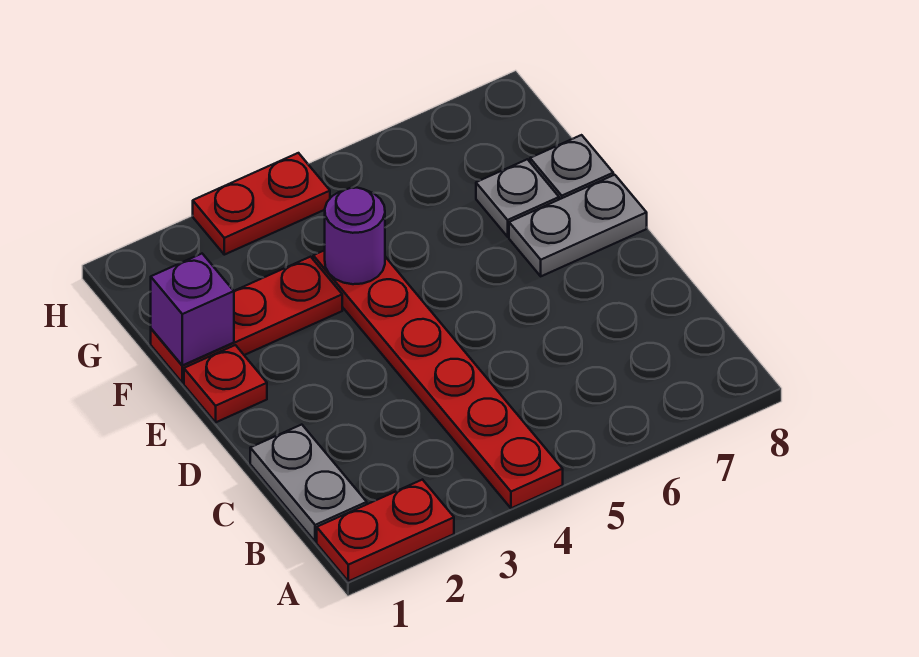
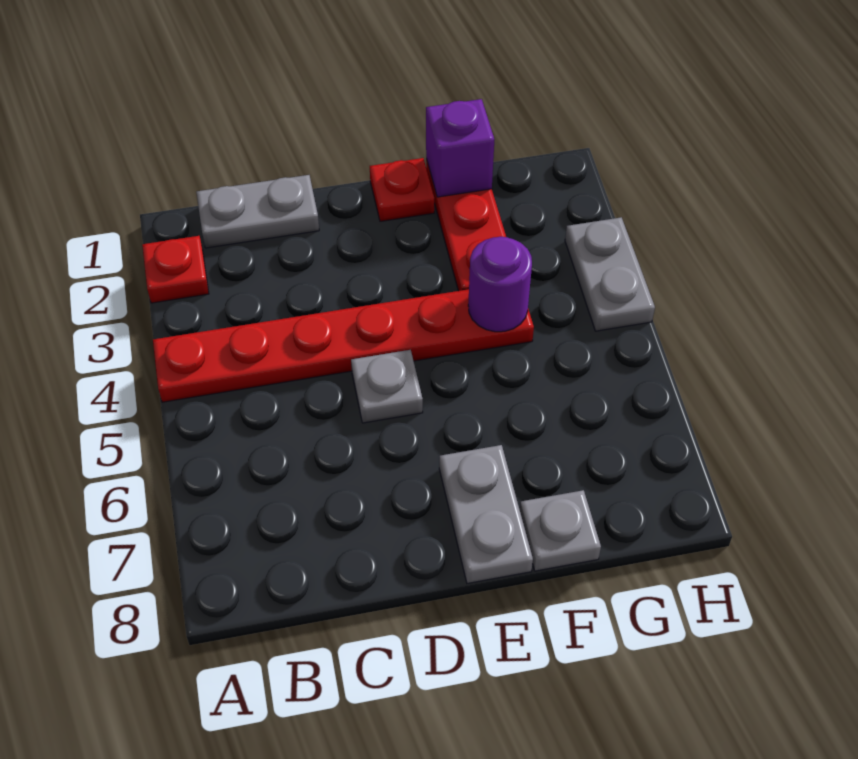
red 1x2 plate [317,480,454,581] -> red 1x1 plate [142,236,209,303]
grey 1x1 plate [476,159,559,237] -> grey 1x1 plate moved to [351,350,423,423]
red 1x2 plate [193,153,330,255] -> grey 1x2 plate [565,217,655,331]

